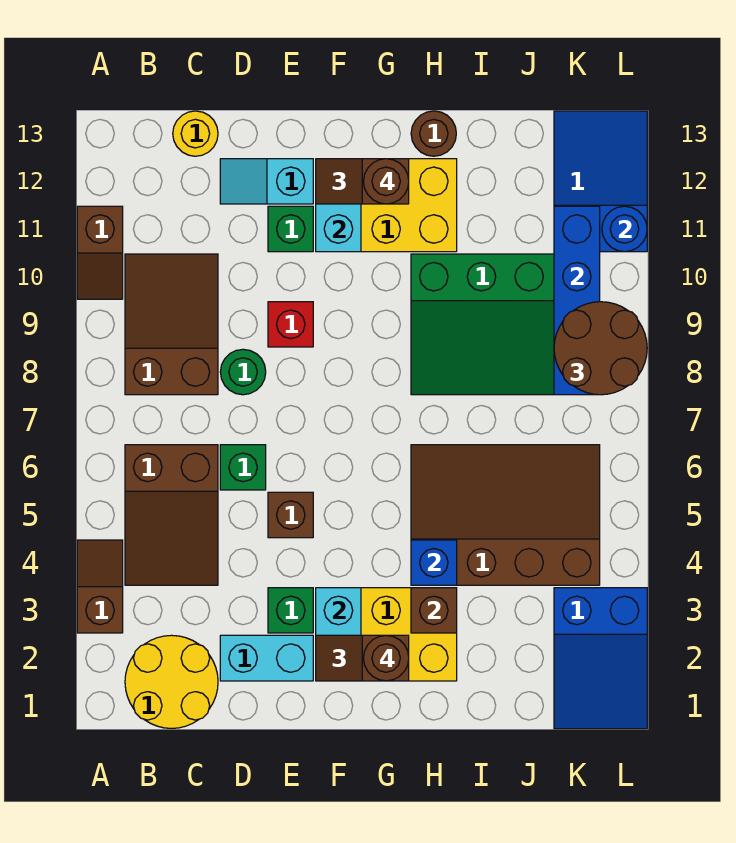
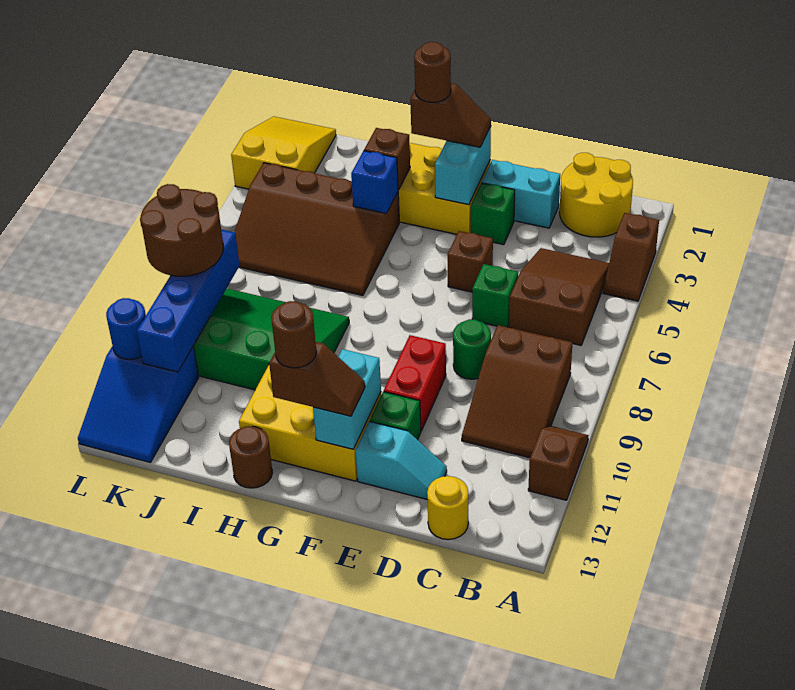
red 1x1 brick [268,302,313,347] -> red 1x2 brick [384,335,446,431]
blue 2x3 slope [554,588,647,729] -> yellow 2x3 slope [231,116,336,189]

